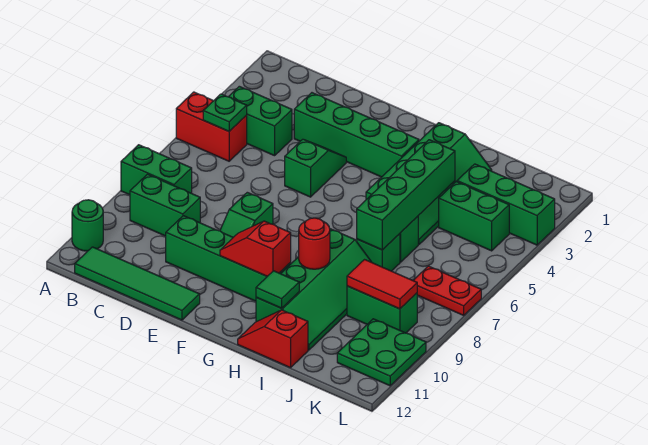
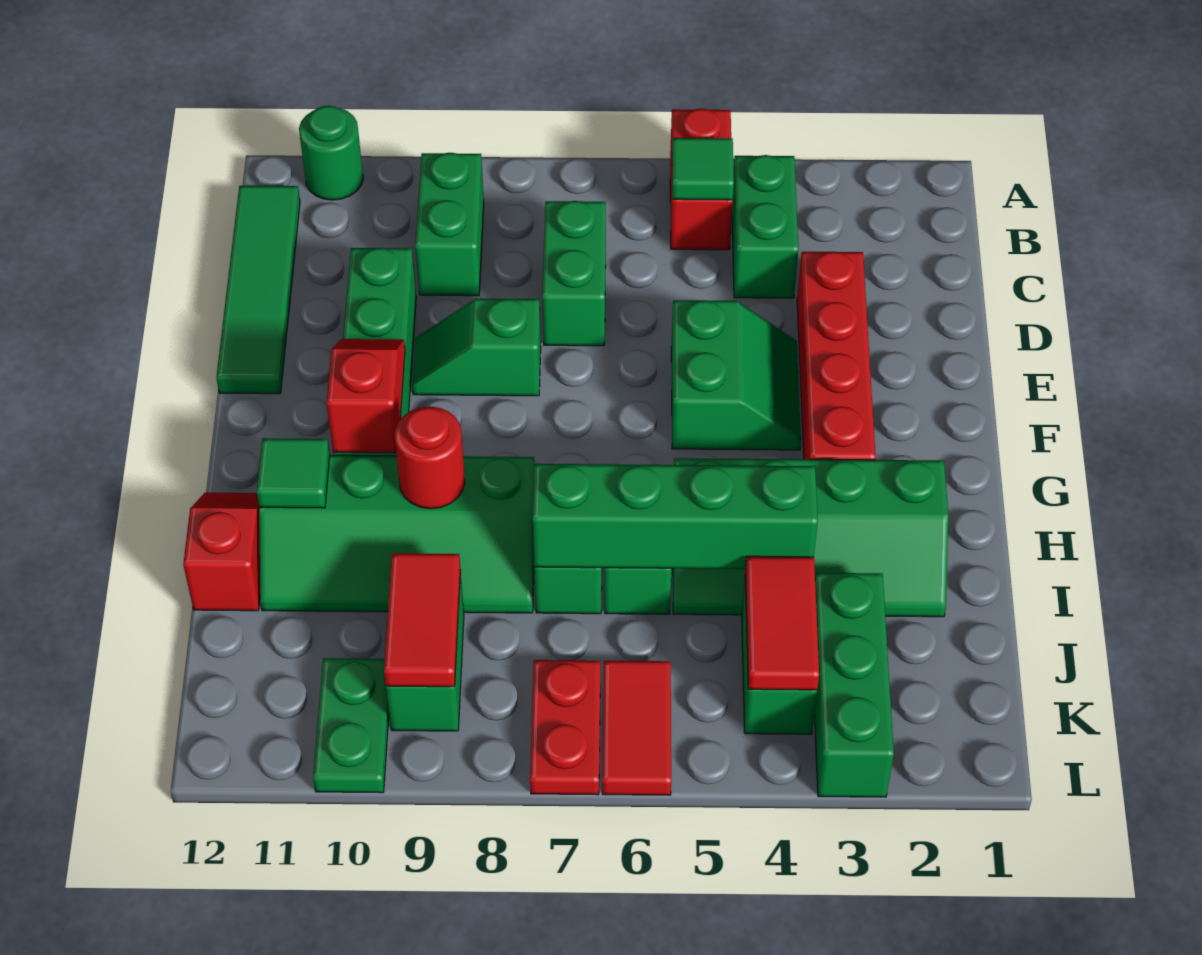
green 1x2 brick [121,145,192,195] -> green 1x2 brick moved to [542,201,606,346]
green 1x1 plate [203,94,247,131] -> green 1x1 tile [672,138,734,200]
green 1x4 brick [294,93,419,177] -> red 1x4 brick [797,252,876,460]
green 1x2 slope [285,139,346,197] -> green 2x2 slope [671,300,801,450]
none -> red 1x2 tile [745,556,819,690]
none -> red 1x2 tile [602,661,671,795]
green 2x2 plate [337,319,426,386] -> green 1x2 plate [313,658,389,793]

